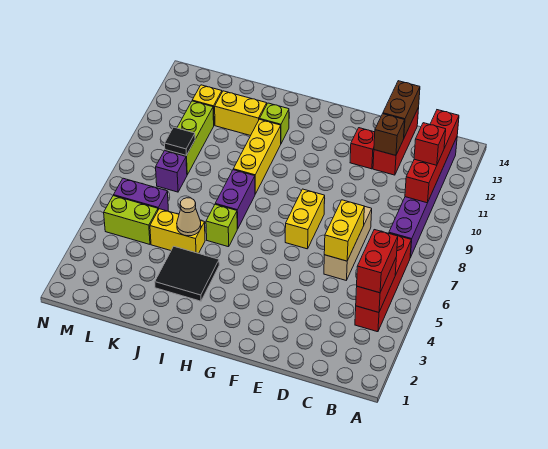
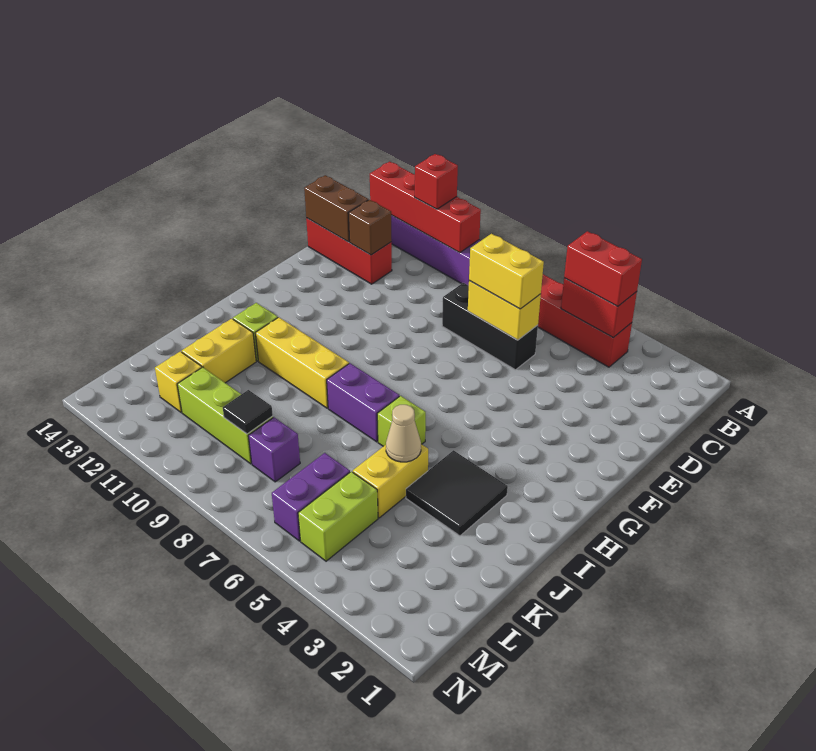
tan 1x3 brick [324,206,372,280] -> black 1x3 brick [442,283,538,370]
red 1x1 brick [350,128,375,169] -> none
yellow 1x2 brick [285,189,325,249] -> yellow 1x2 brick moved to [469,234,544,309]

